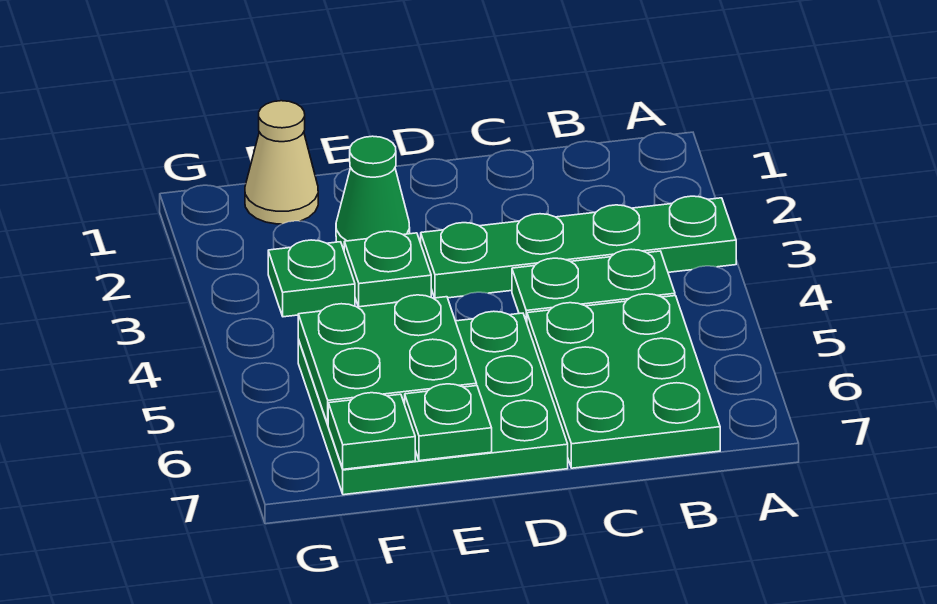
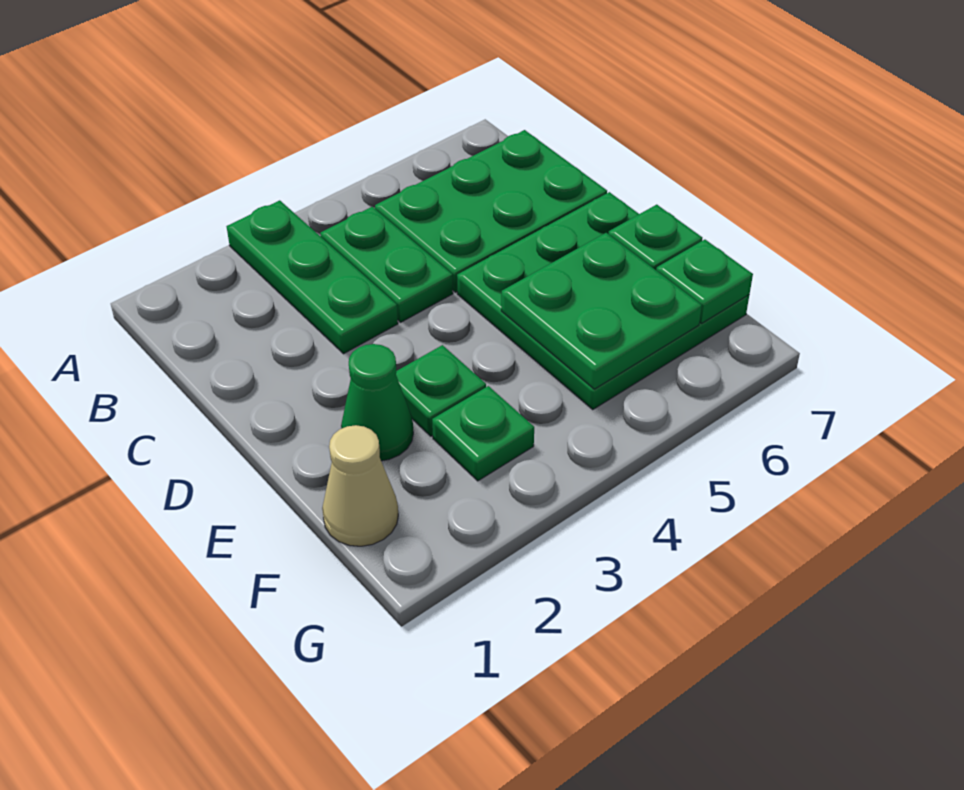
green 1x4 plate [421,196,736,298] -> green 1x3 plate [227,200,398,354]

